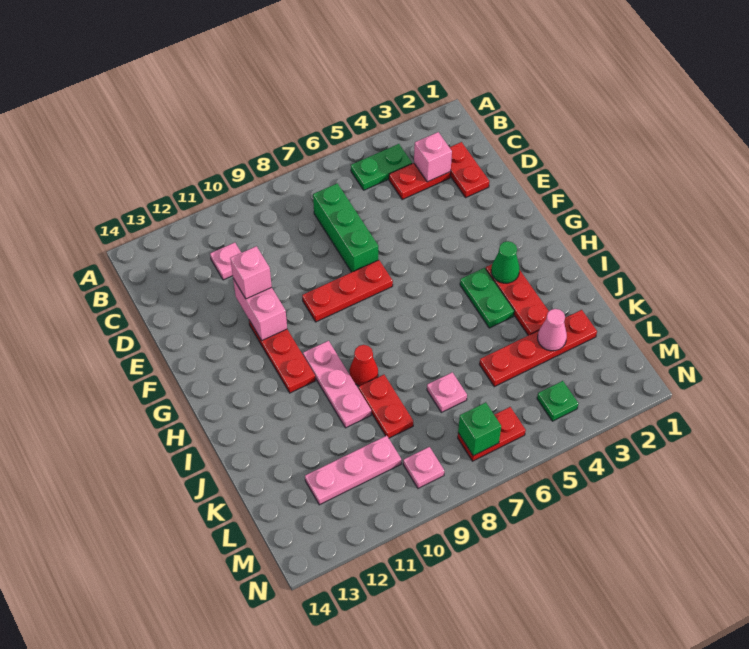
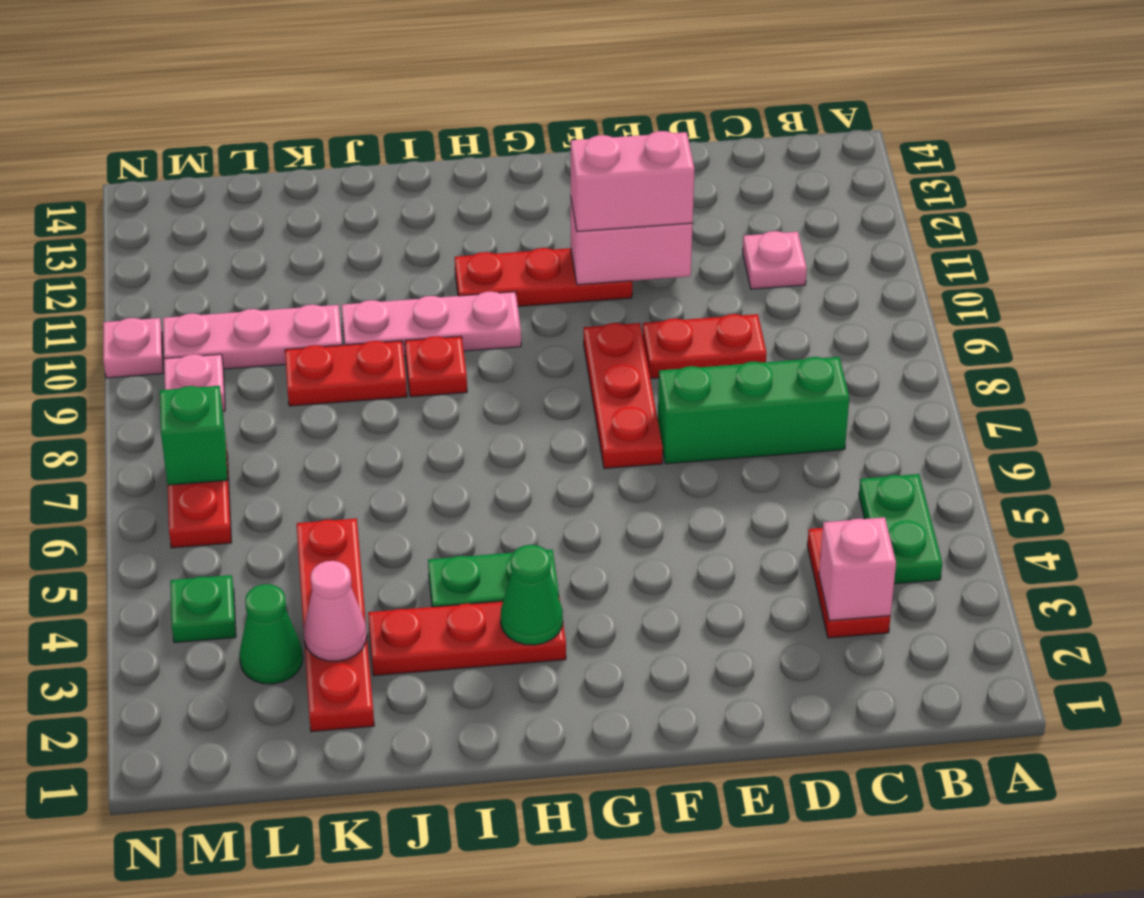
red 1x2 plate [449,142,489,197] -> red 1x2 plate moved to [643,314,767,379]
pink 1x1 brick [230,246,272,299] -> pink 1x2 brick [571,131,695,232]
red 1x1 cone [349,345,378,386] -> red 1x1 plate [405,336,467,397]
pink 1x1 plate [427,372,467,412] -> pink 1x1 plate moved to [103,318,163,378]
none -> green 1x1 cone [239,584,303,684]
pink 1x3 plate [305,436,401,505] -> pink 1x3 plate turned to [163,305,342,369]

